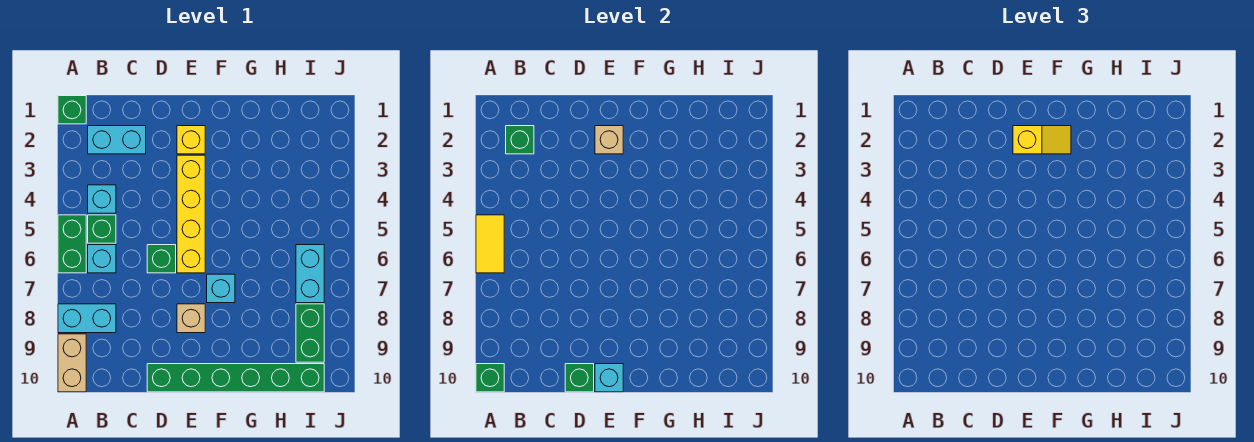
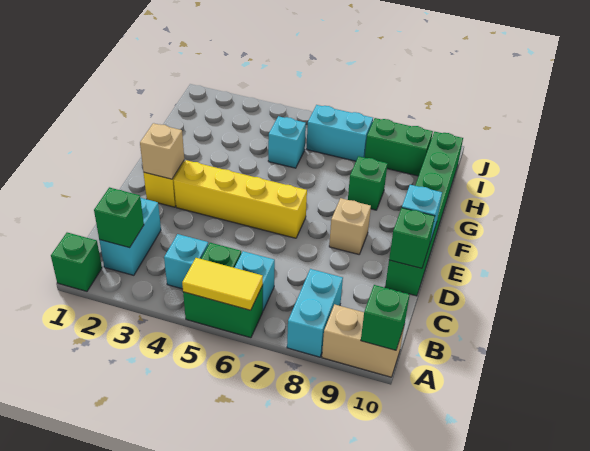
green 1x1 brick [147,245,176,273] -> green 1x1 brick moved to [348,156,388,210]
yellow 1x2 slope [1013,126,1071,154] -> none
cyan 1x1 brick [207,274,235,303] -> cyan 1x1 brick moved to [268,116,306,168]

